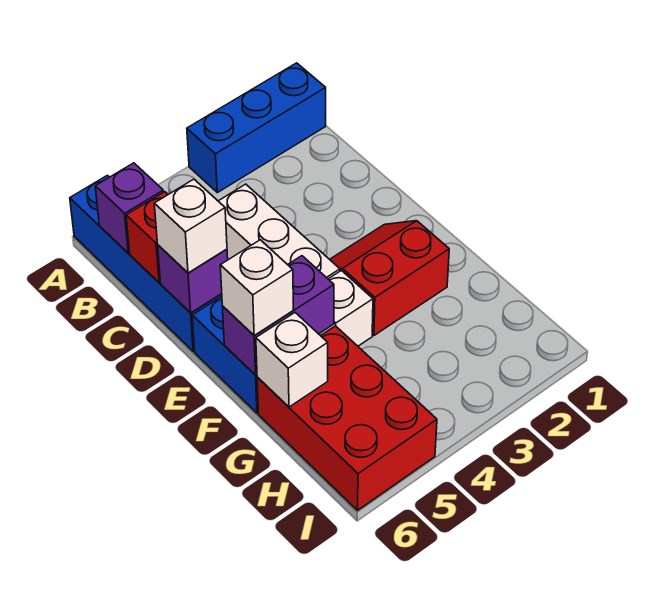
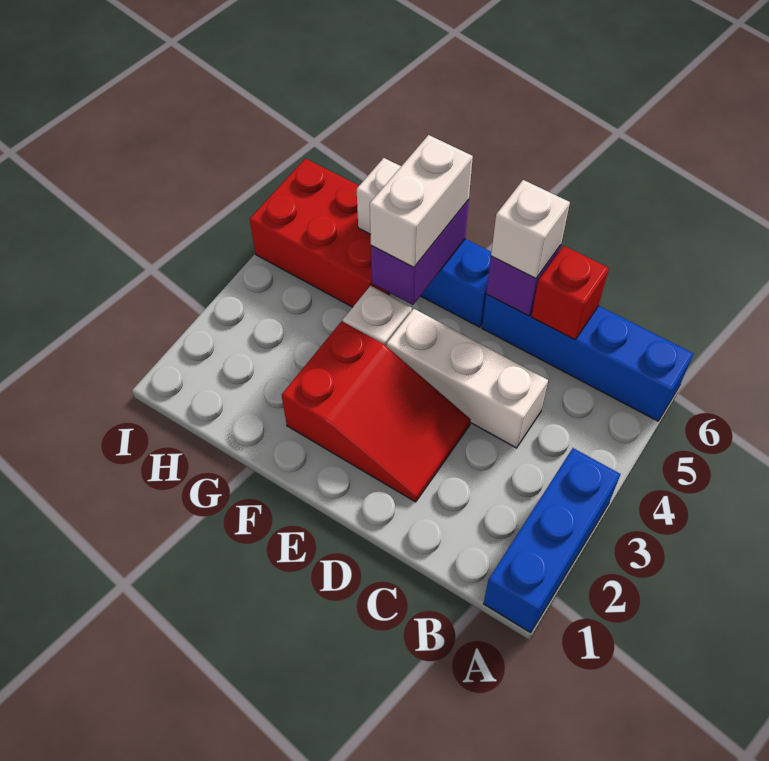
purple 1x1 brick [95,163,163,253] -> none
red 2x2 slope [330,221,449,335] -> red 2x3 slope [282,321,471,502]
white 1x1 brick [220,240,293,336] -> white 1x2 brick [370,135,473,268]

